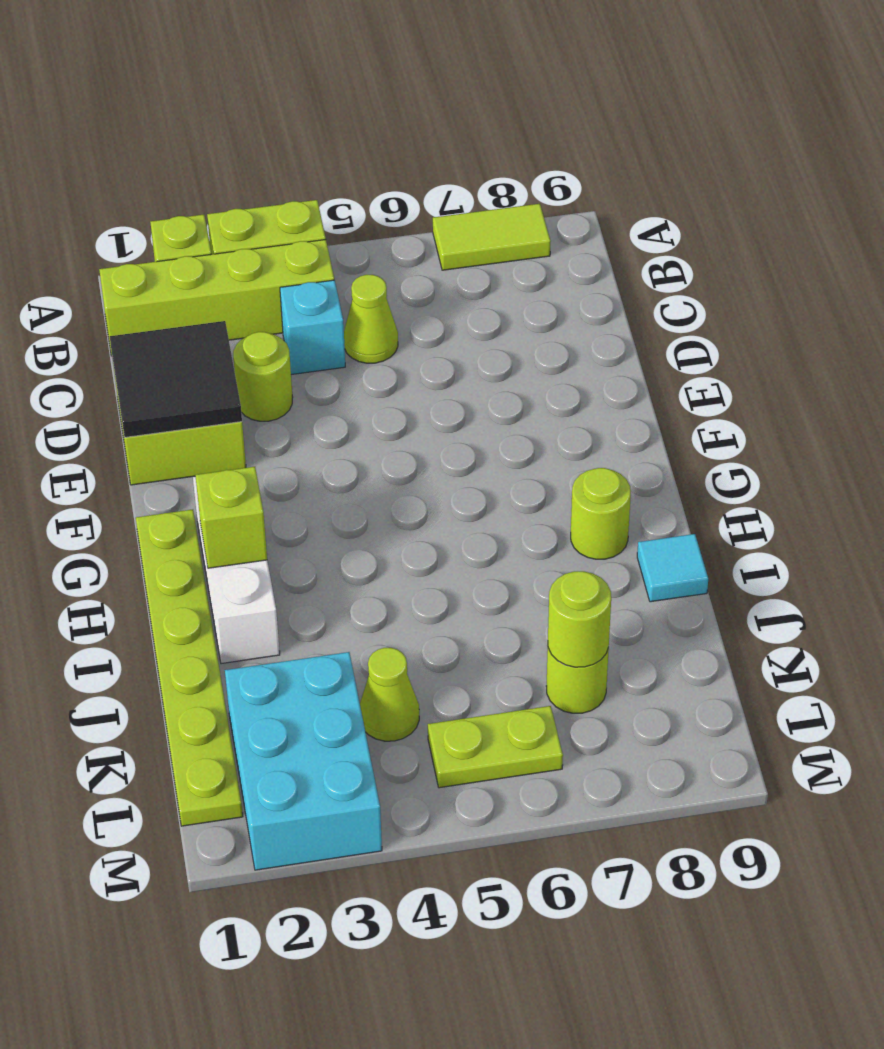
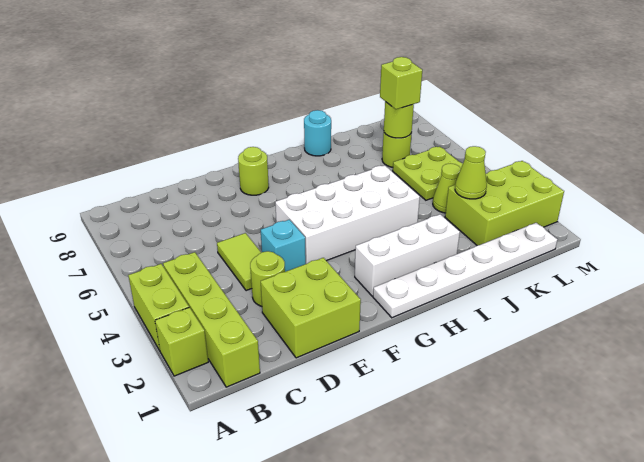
lime 1x2 tile [433,204,551,270] -> lime 1x2 tile moved to [217,233,261,291]
cyan 1x1 brick [280,280,345,375] -> cyan 1x1 brick moved to [261,220,306,272]
lime 1x1 cone [344,275,398,363] -> lime 1x1 cone moved to [455,146,487,199]
black 2x2 tile [110,321,242,438] -> none
none -> white 2x4 brick [275,165,420,264]
lime 1x6 plate [136,509,243,826] -> white 1x6 plate [373,223,557,318]
lime 1x1 brick [195,467,267,568] -> lime 1x1 brick moved to [380,57,422,109]
lime 1x1 round brick [571,468,631,559] -> lime 1x1 round brick moved to [238,147,269,195]
cyan 1x1 tile [637,534,708,602] -> cyan 1x1 round brick [304,110,331,156]
cyan 2x3 brick [225,652,382,870] -> lime 2x3 brick [445,161,564,246]
lime 1x2 plate [428,706,563,788] -> lime 2x2 plate [393,147,463,200]

